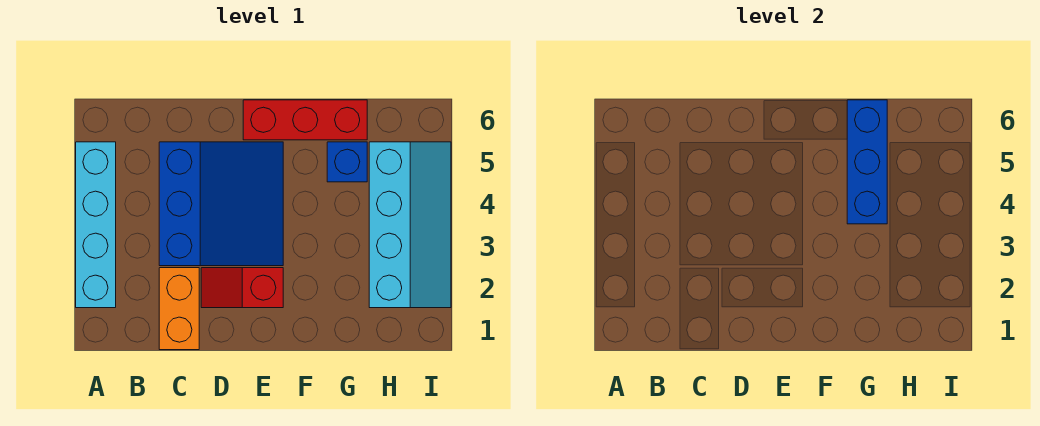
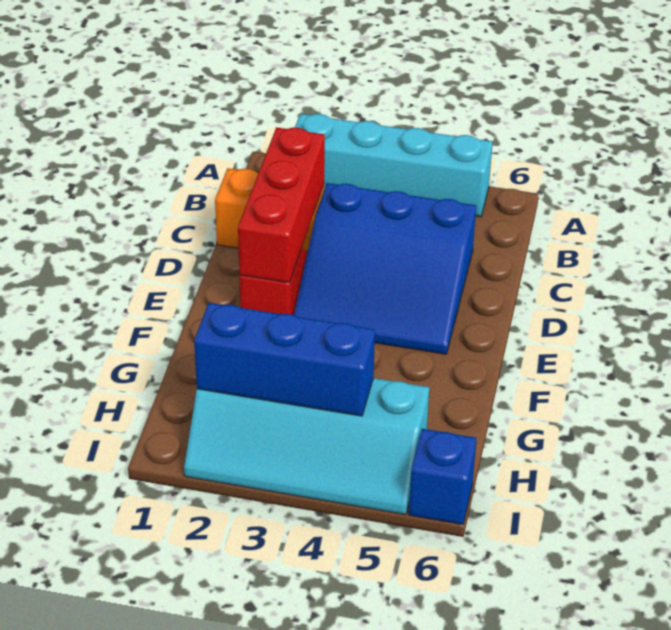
red 1x3 brick [243,100,367,140] -> red 1x3 brick moved to [238,127,325,283]
blue 1x3 brick [847,100,887,224] -> blue 1x3 brick moved to [194,303,375,416]
blue 1x1 brick [327,142,367,182] -> blue 1x1 brick moved to [409,429,476,524]

